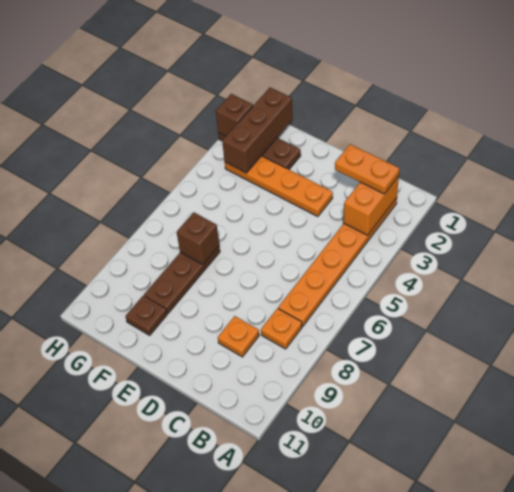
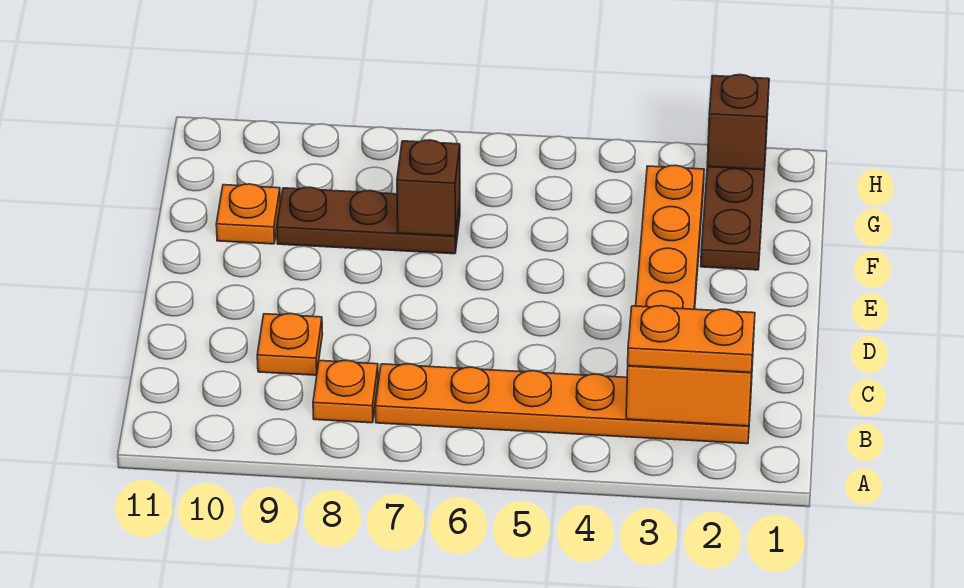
orange 1x2 plate [335,144,400,194] -> orange 1x2 plate turned to [628,306,755,372]
brown 1x1 plate [125,296,167,335] -> orange 1x1 plate [216,184,280,244]
brown 1x3 brick [222,87,293,173] -> none

